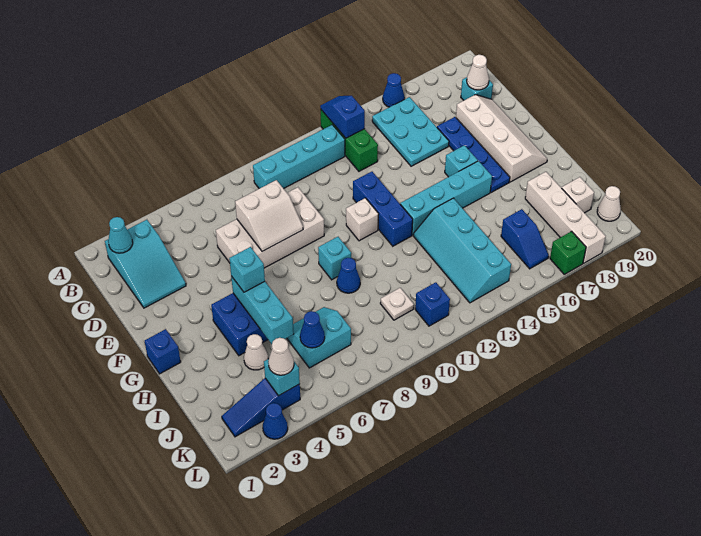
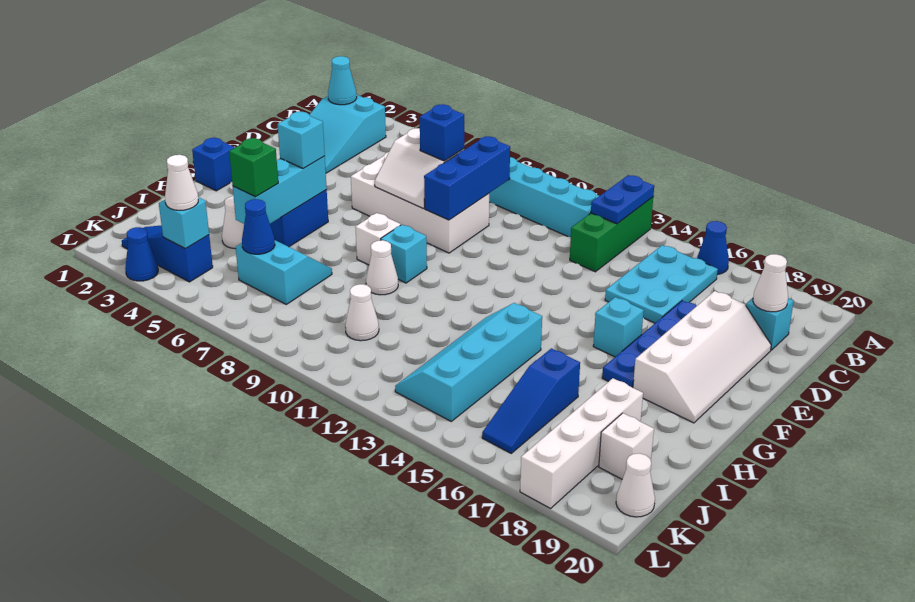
blue 1x2 slope [320,96,365,138] -> blue 1x2 plate [591,175,654,224]
blue 1x3 brick [353,172,413,246] -> blue 1x3 brick moved to [424,136,510,220]
white 1x1 brick [346,198,379,241] -> white 1x1 brick moved to [356,213,401,265]
cyan 1x4 brick [400,161,492,235] -> none
blue 1x1 cone [337,258,360,293] -> white 1x1 cone [366,240,398,295]
white 1x1 plate [380,288,414,320] -> white 1x1 cone [345,284,379,341]
blue 1x2 slope [501,209,549,269] -> blue 1x3 slope [482,348,580,453]
blue 1x1 brick [415,282,450,326] -> blue 1x1 brick moved to [420,104,464,161]
green 1x1 brick [550,231,586,274] -> green 1x1 brick moved to [229,138,278,197]

